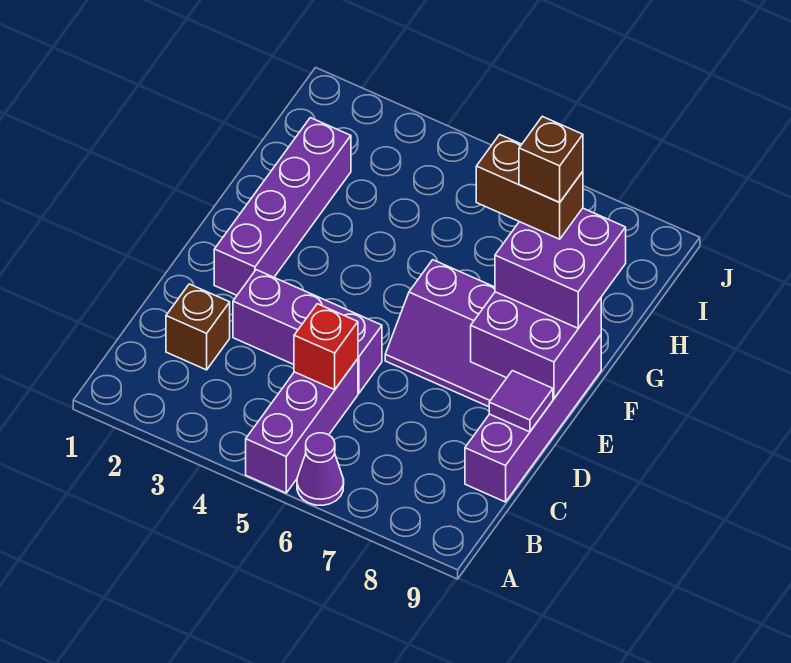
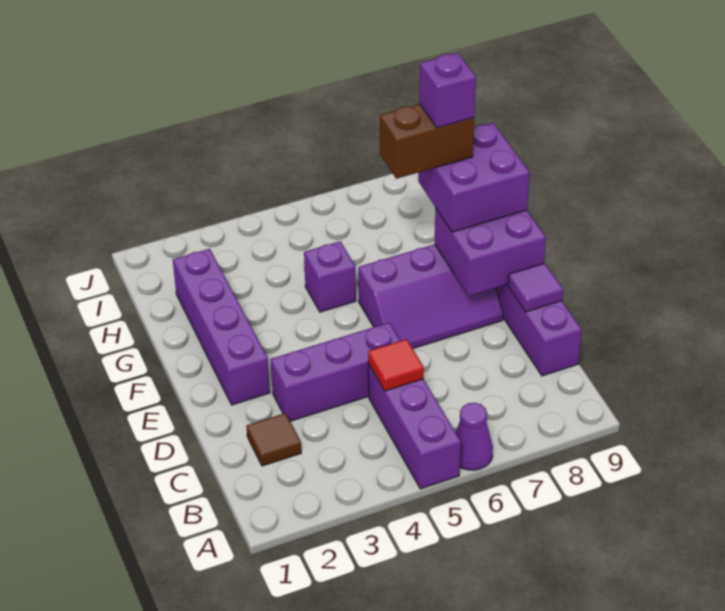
brown 1x1 brick [166,284,230,370] -> brown 1x1 tile [246,413,301,466]
red 1x1 brick [294,304,358,390] -> red 1x1 tile [368,339,424,391]
none -> purple 1x1 brick [304,241,356,312]
brown 1x1 brick [519,116,583,202] -> purple 1x1 brick [420,53,476,128]

